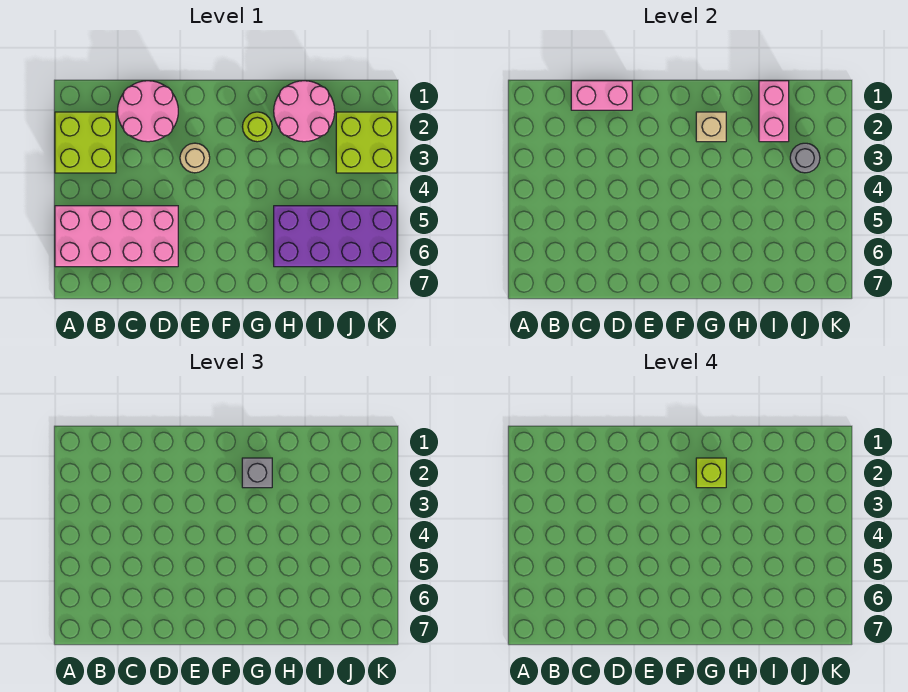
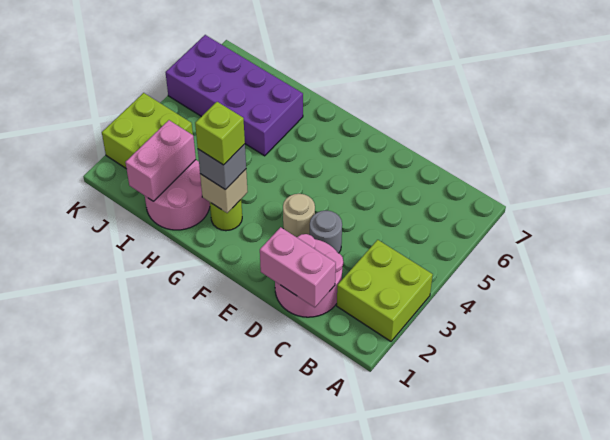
pink 2x4 brick [55,206,178,267] -> none
grey 1x1 round brick [790,143,820,173] -> grey 1x1 round brick moved to [310,211,342,253]

